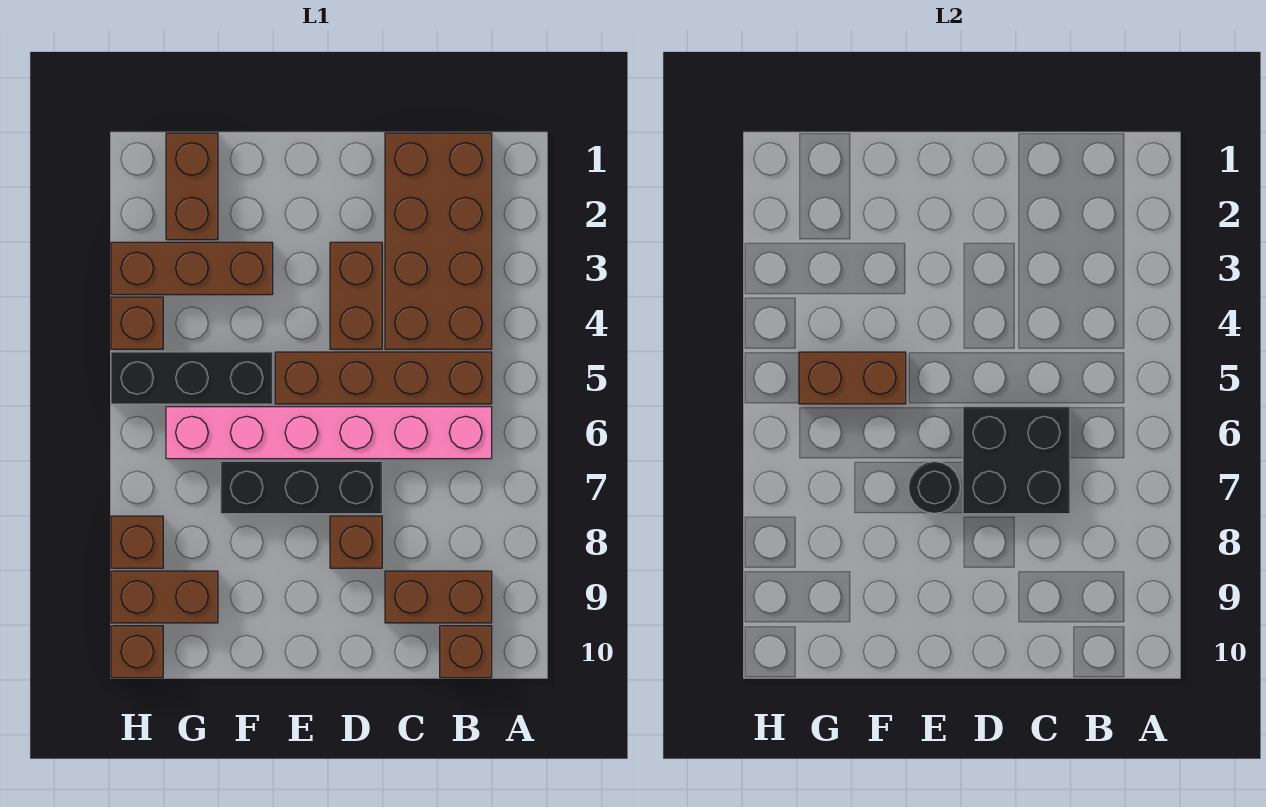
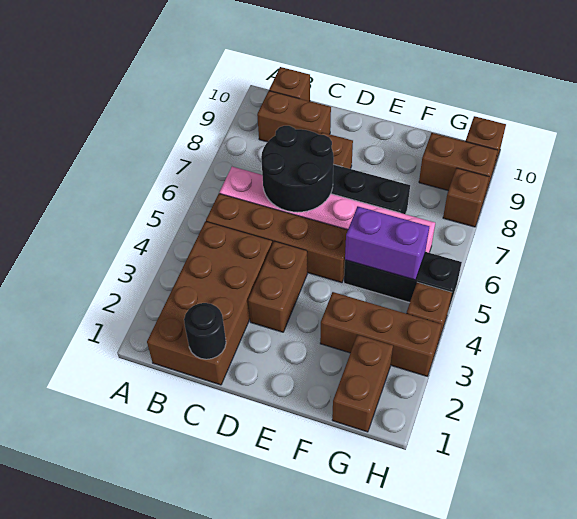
black 2x2 brick [963,407,1070,514] -> black 2x2 round brick [261,126,334,212]
black 1x1 round brick [908,461,960,513] -> black 1x1 round brick moved to [184,303,226,359]
brown 1x2 brick [799,352,906,404] -> purple 1x2 brick [345,206,429,280]

